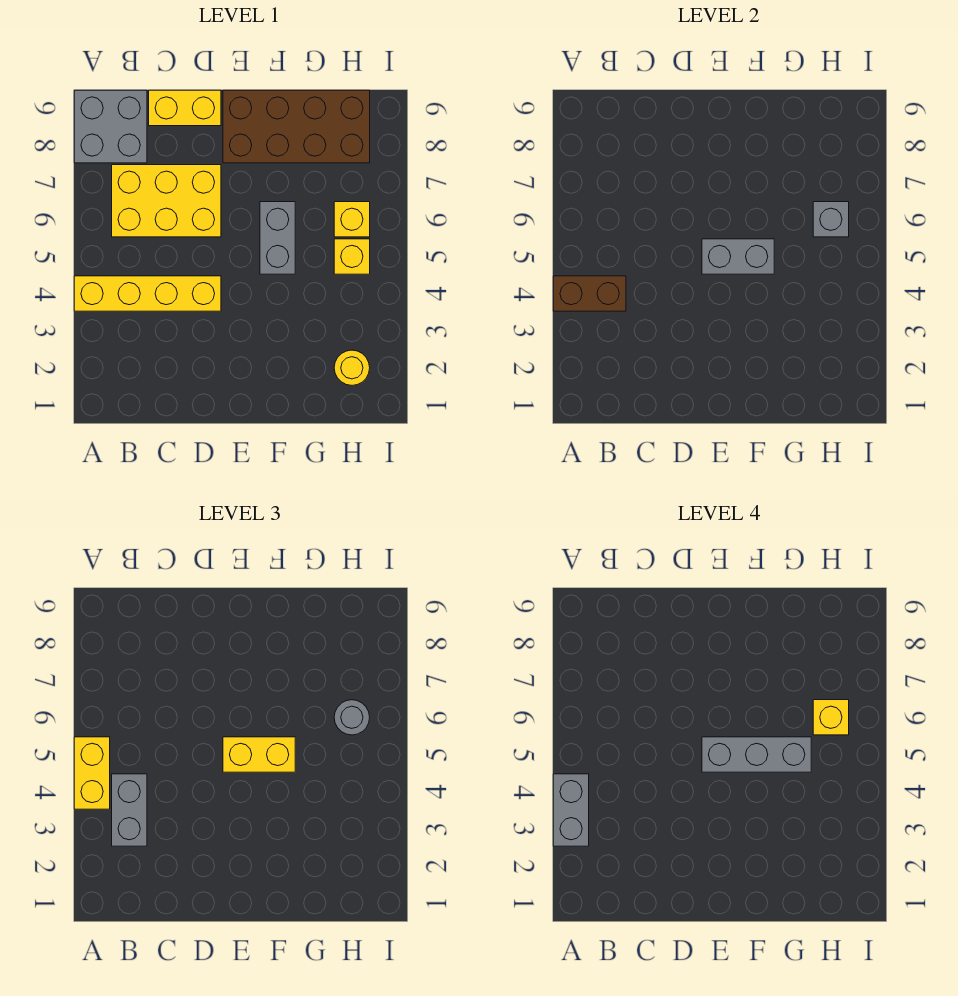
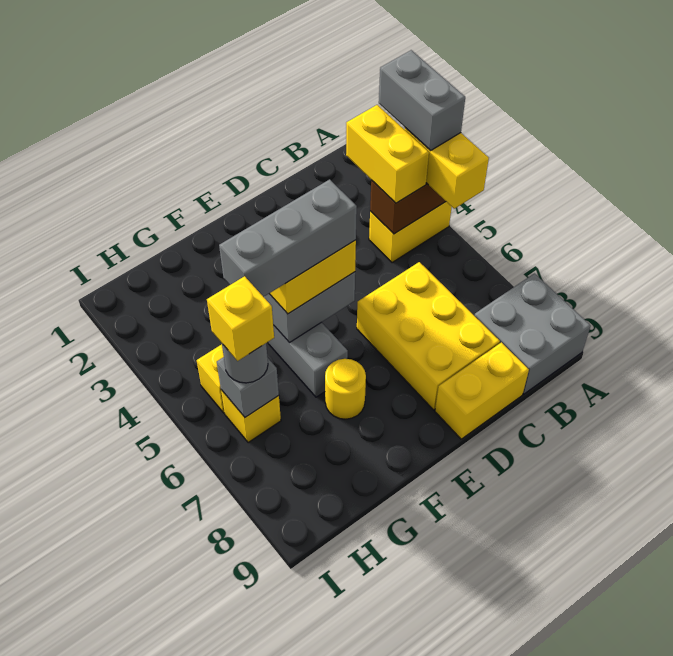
yellow 1x4 brick [74,276,221,311] -> yellow 1x2 brick [369,202,452,263]
grey 1x2 brick [112,774,147,846] -> yellow 1x2 brick [346,105,429,203]
yellow 2x3 brick [112,165,221,237] -> yellow 2x3 brick turned to [357,262,500,410]
brown 2x4 brick [223,90,370,163] -> none
yellow 1x1 round brick [334,350,370,385] -> yellow 1x1 round brick moved to [325,359,366,419]

